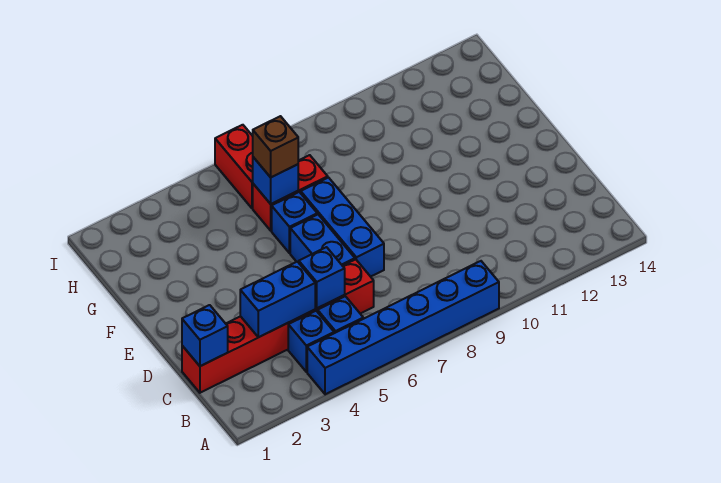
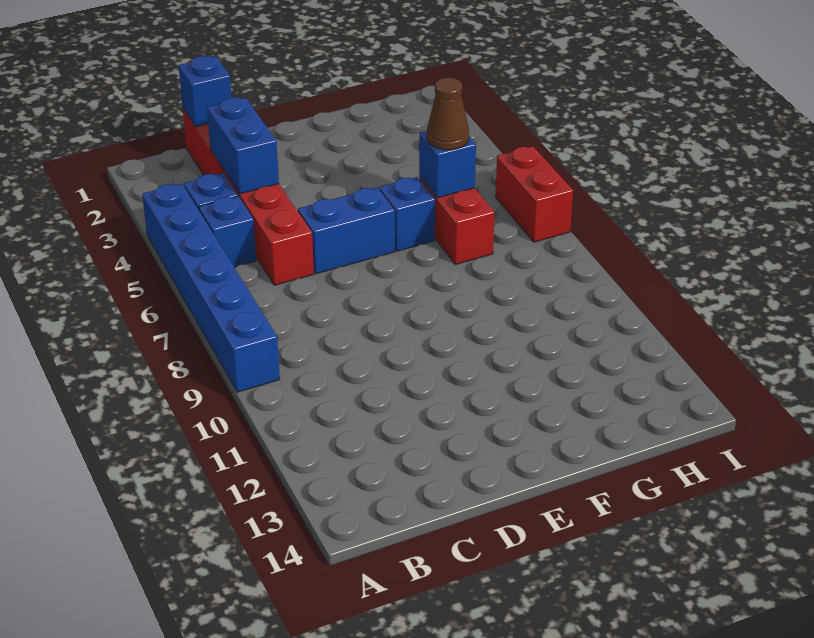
blue 1x1 brick [299,247,345,308] -> none
blue 1x3 brick [301,178,384,277] -> none
brown 1x1 brick [253,116,298,177] -> brown 1x1 cone [427,78,469,150]
red 1x2 brick [215,125,253,208] -> red 1x2 brick turned to [496,146,573,242]

